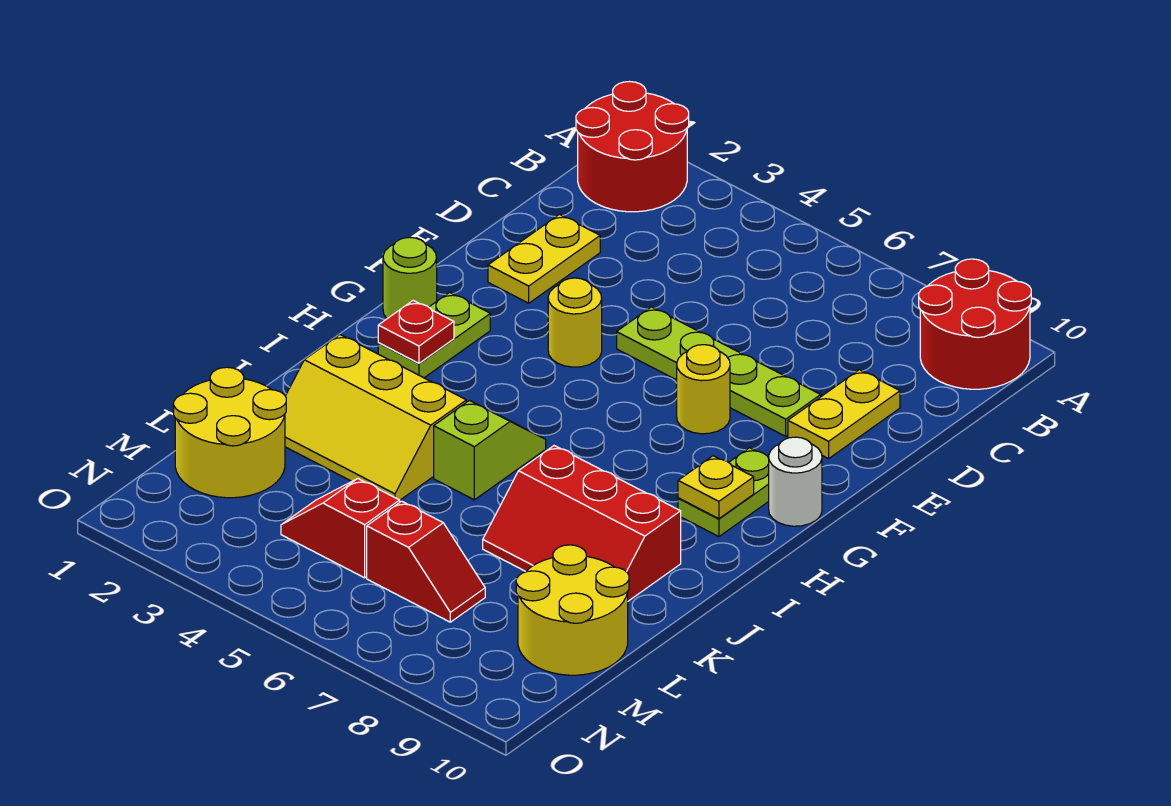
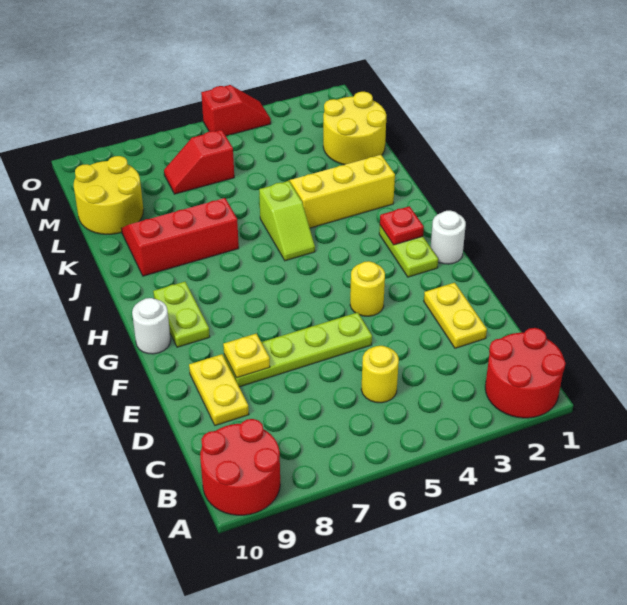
yellow 1x1 round brick [677,345,730,434] -> yellow 1x1 round brick moved to [361,346,399,403]
lime 1x1 round brick [383,237,437,319] -> white 1x1 round brick [431,211,466,264]
yellow 1x1 plate [678,456,754,519] -> yellow 1x1 plate moved to [223,334,270,378]
red 1x2 slope [281,479,400,578] -> red 1x2 slope moved to [201,85,271,136]

